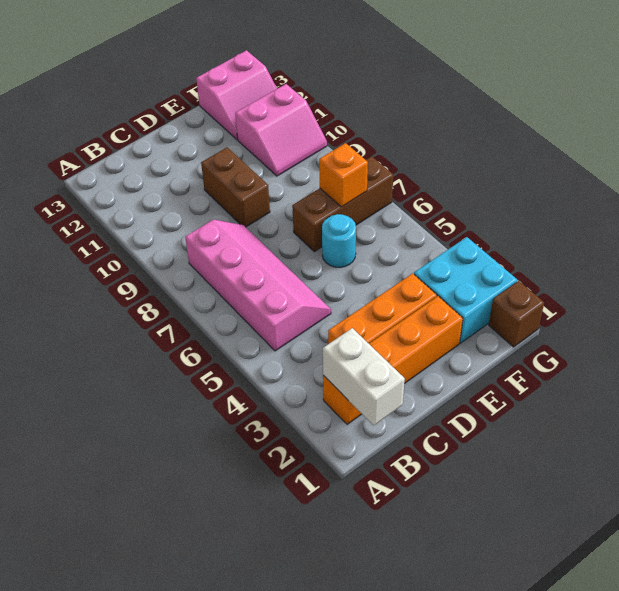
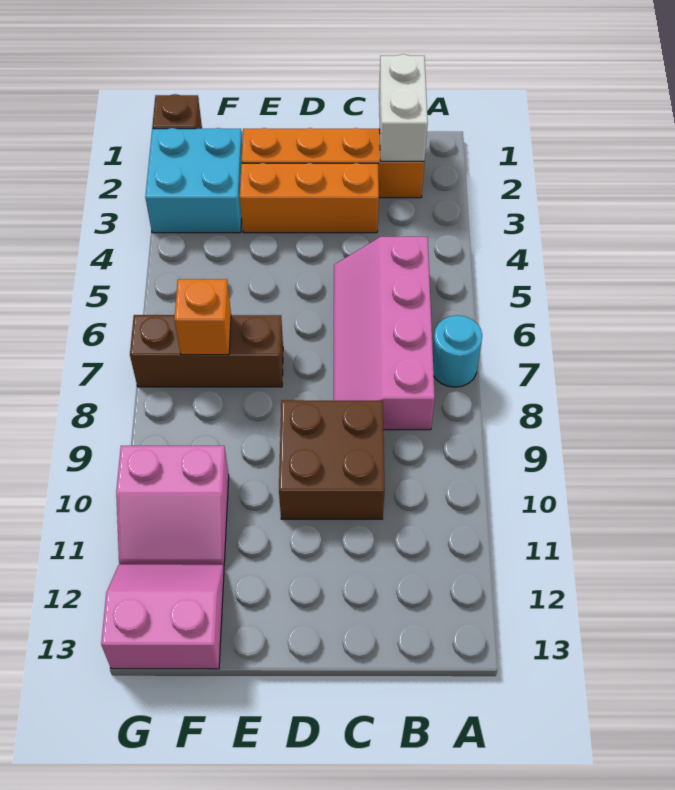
brown 1x2 brick [201,147,270,227] -> brown 2x2 brick [279,400,385,519]
cyan 1x1 round brick [322,214,356,267] -> cyan 1x1 round brick moved to [433,315,482,387]
pink 2x2 slope [235,84,327,176] -> pink 2x2 slope turned to [116,446,229,566]

